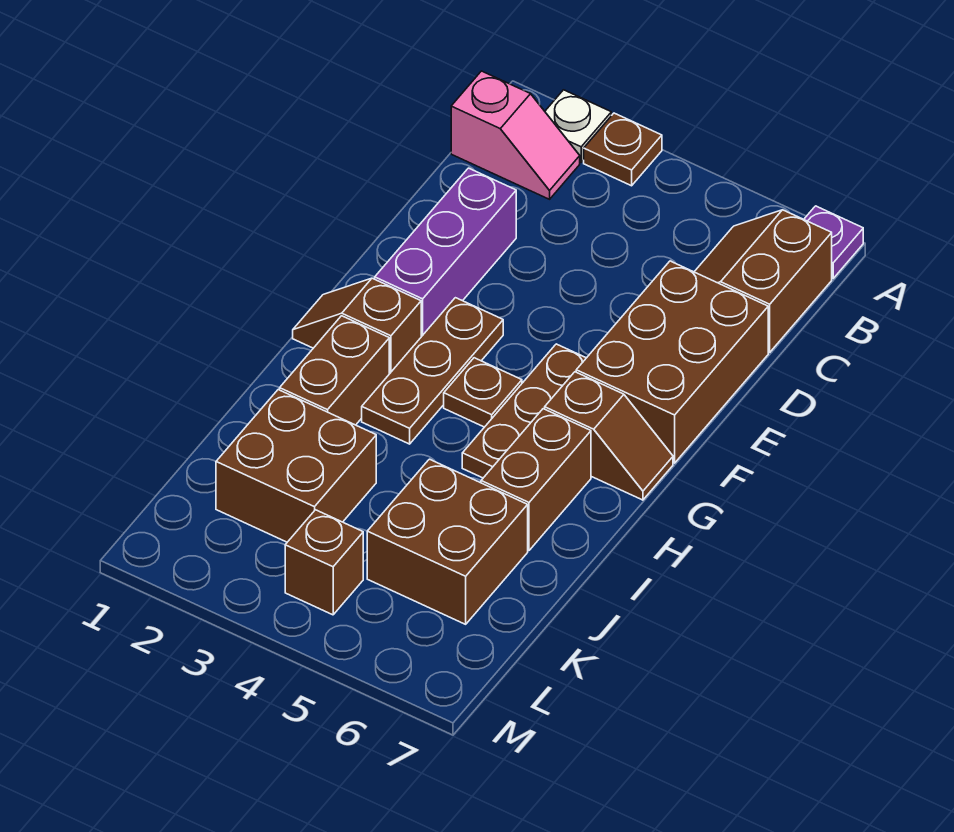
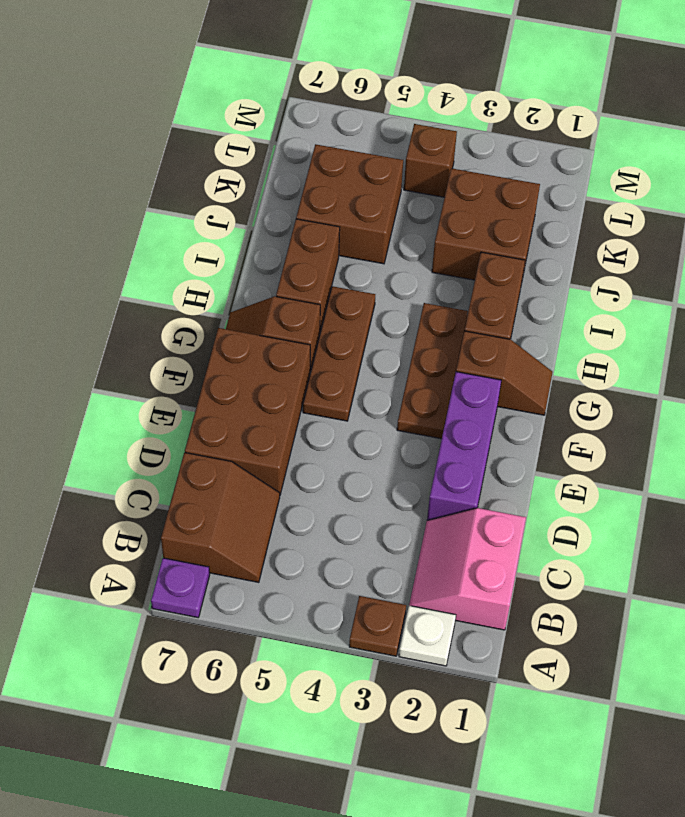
pink 1x2 slope [451,71,580,199] -> pink 2x2 slope [409,508,526,630]
brown 1x1 plate [444,358,522,427] -> none

